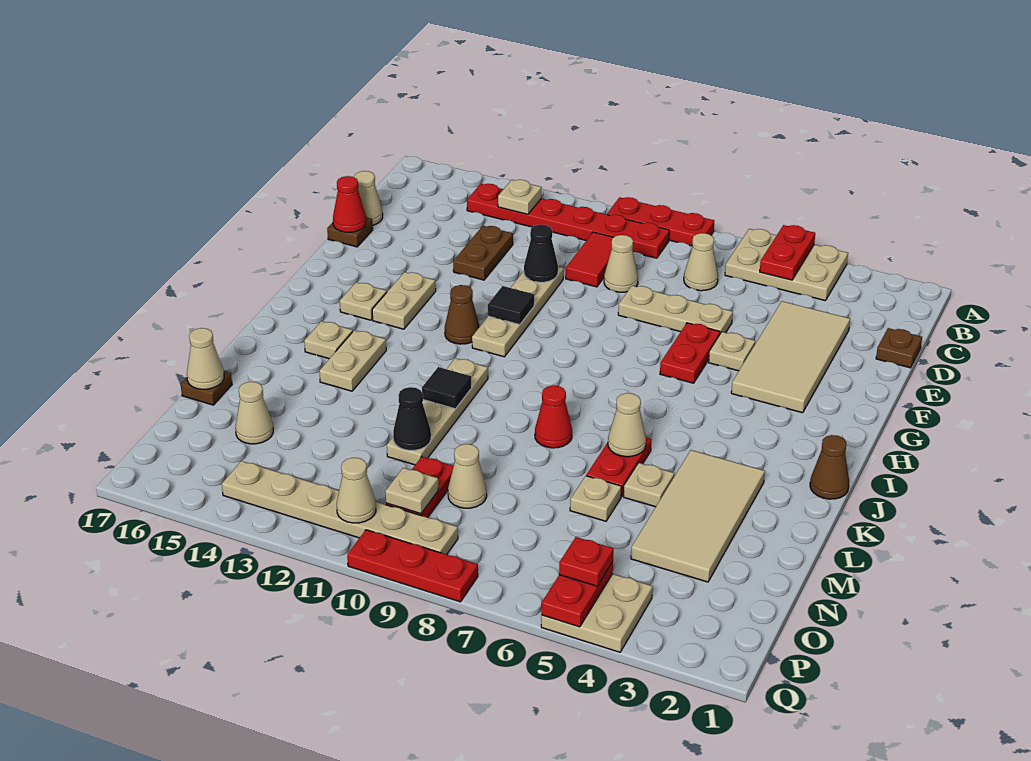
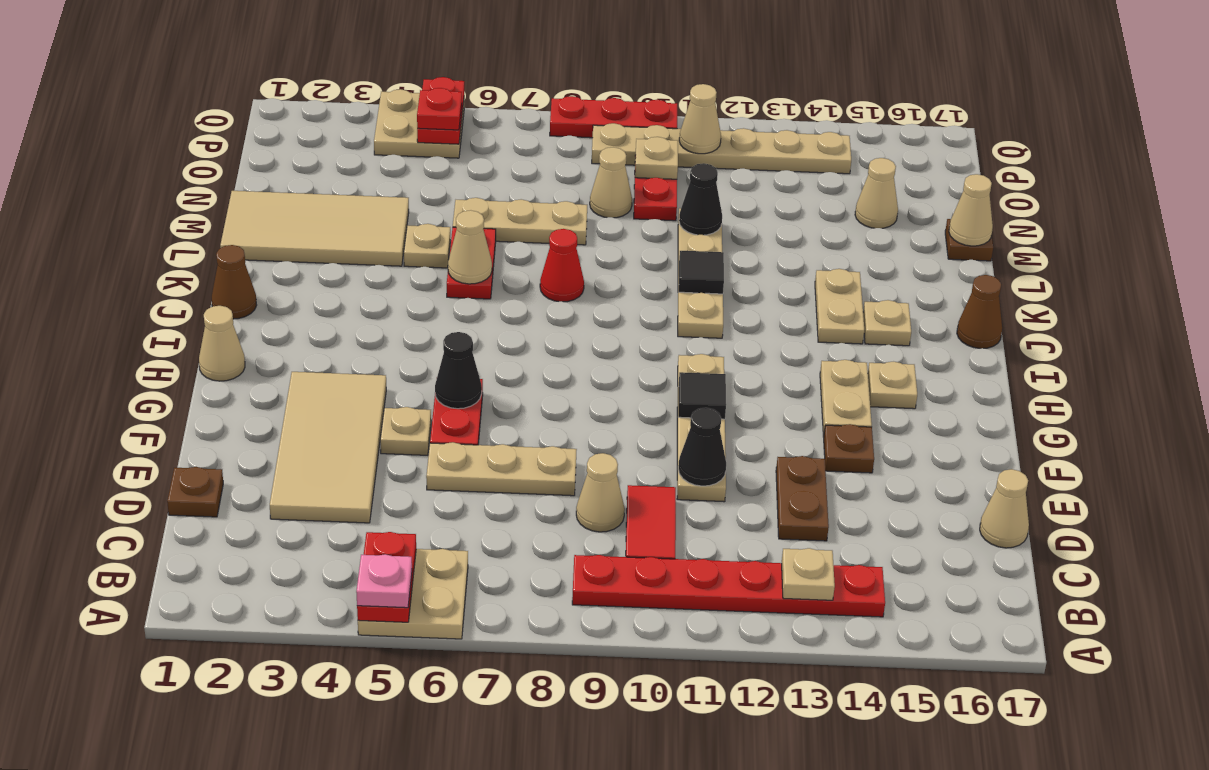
tan 2x3 plate [725,229,848,301] -> tan 2x2 plate [358,549,468,639]
none -> pink 1x1 plate [356,554,412,608]
red 1x3 plate [607,197,714,246] -> none
tan 1x1 cone [684,233,718,291] -> tan 1x1 cone moved to [199,306,245,381]
brown 1x1 plate [327,218,373,247] -> brown 1x1 plate moved to [824,424,874,473]
red 1x1 cone [333,176,366,232] -> none
none -> black 1x1 cone [435,332,482,409]
brown 1x1 cone [445,285,480,344] -> brown 1x1 cone moved to [957,275,1002,349]
tan 2x4 tile [631,450,765,582] -> tan 2x4 tile turned to [220,191,409,266]
tan 1x1 plate [570,476,621,521] -> tan 1x3 plate [453,198,587,245]

